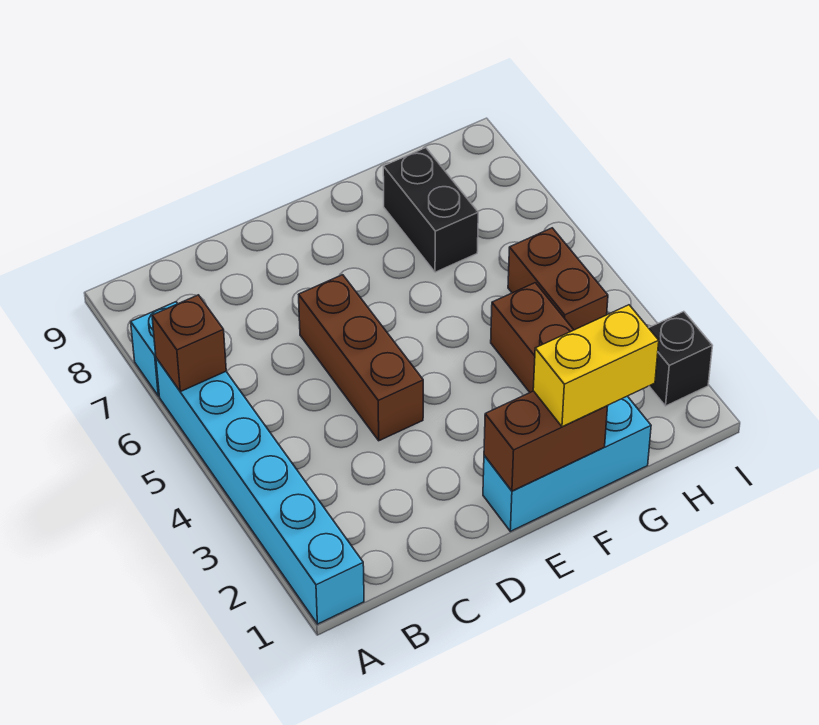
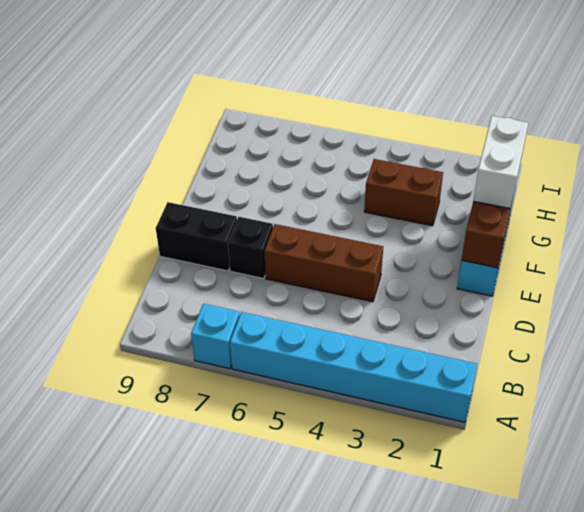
brown 1x1 brick [152,295,226,392] -> none
yellow 1x2 brick [533,305,659,427] -> white 1x2 brick [473,116,528,209]
black 1x2 brick [383,148,478,272] -> black 1x2 brick moved to [156,202,237,271]
brown 1x2 brick [508,228,608,330] -> none
black 1x1 brick [649,312,712,406] -> black 1x1 brick moved to [228,217,273,278]

